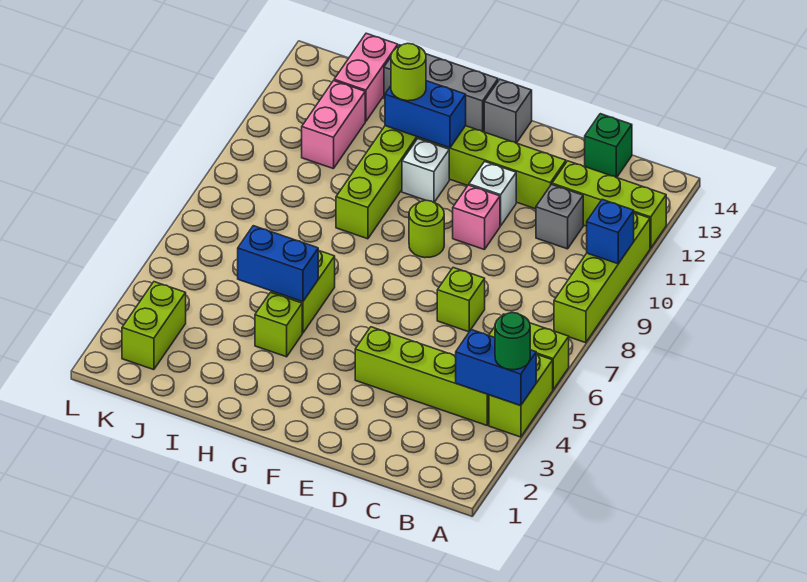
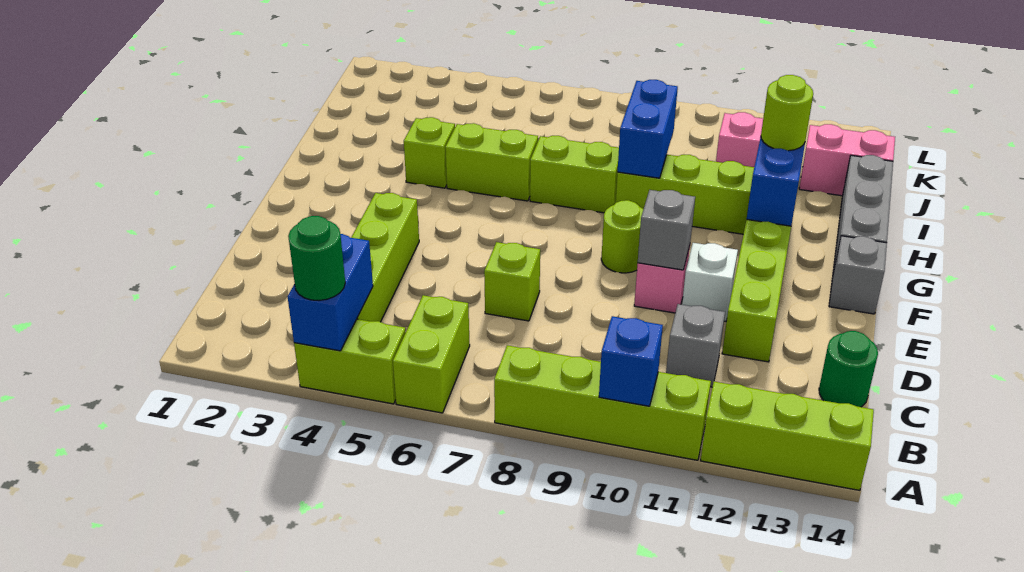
lime 1x3 brick [552,161,666,248] -> lime 1x3 brick turned to [701,382,874,490]
green 1x1 brick [585,114,632,178] -> green 1x1 round brick [819,331,878,407]
none -> grey 1x1 brick [638,190,695,270]
white 1x1 brick [402,139,449,202] -> none
blue 1x2 brick [238,226,318,302] -> blue 1x2 brick moved to [618,80,678,178]
lime 1x2 brick [122,282,186,370] -> lime 1x2 brick moved to [530,136,619,213]

